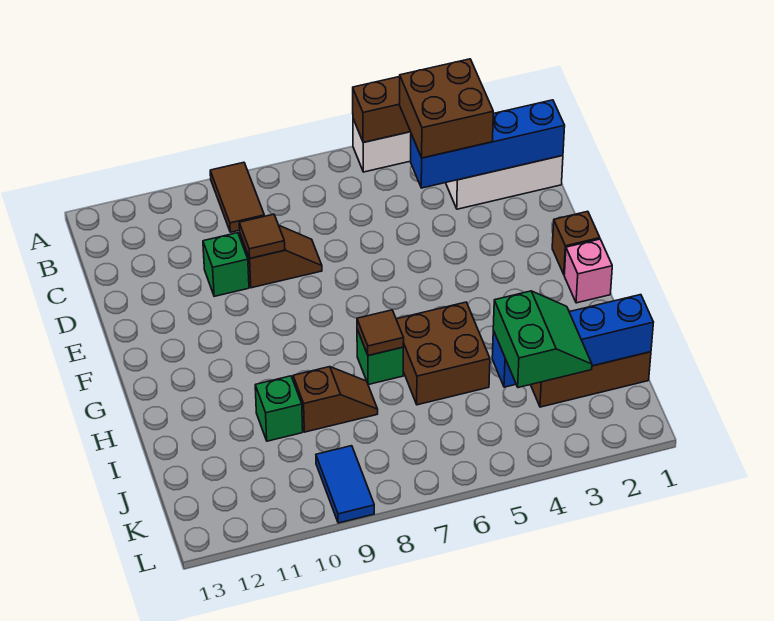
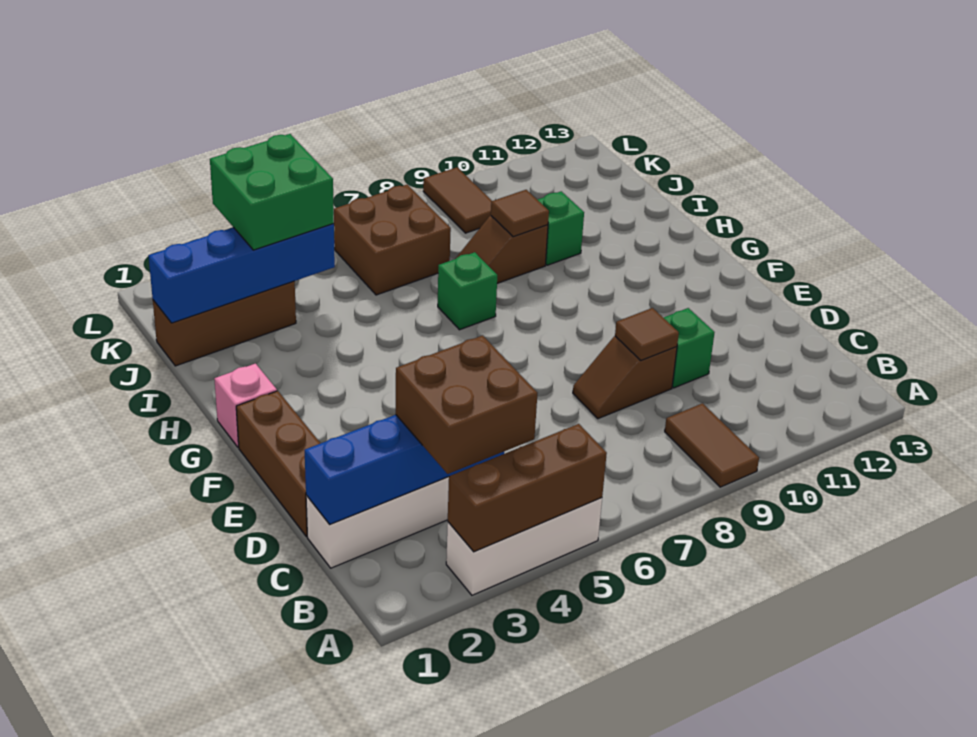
brown 1x1 brick [552,211,600,274] -> brown 1x3 brick [236,391,321,537]
brown 2x2 brick [396,302,490,405] -> brown 2x2 brick moved to [334,185,451,295]
brown 1x1 tile [357,310,404,356] -> brown 1x1 tile moved to [491,190,549,237]
green 2x2 slope [493,291,592,388] -> green 2x2 brick [210,134,334,250]
blue 1x2 tile [316,446,374,523] -> brown 1x2 tile [423,167,492,233]

